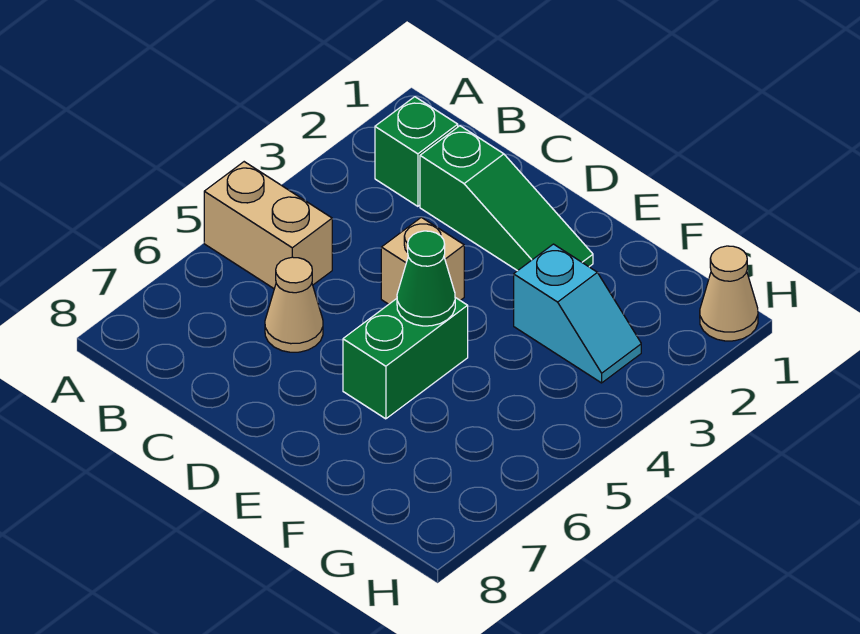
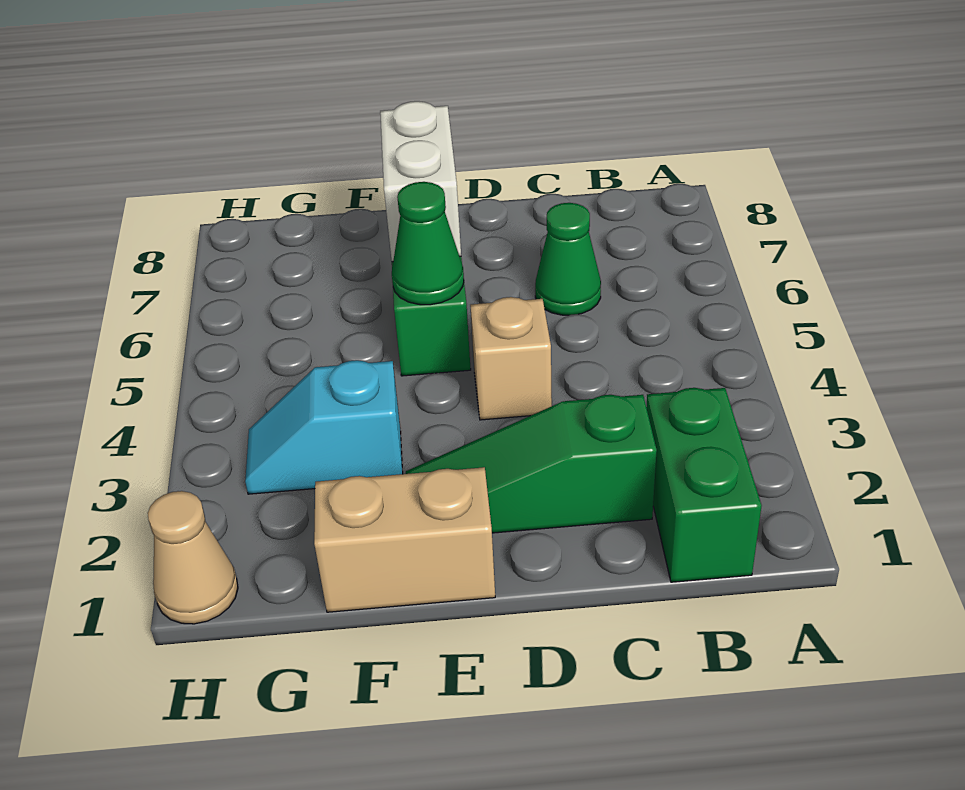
tan 1x2 brick [204,162,332,289] -> tan 1x2 brick moved to [314,467,495,612]
green 1x1 brick [375,97,458,206] -> green 1x2 brick [646,388,762,582]
tan 1x1 cone [265,257,323,352] -> green 1x1 cone [535,203,601,315]
none -> white 1x2 brick [380,101,461,262]

